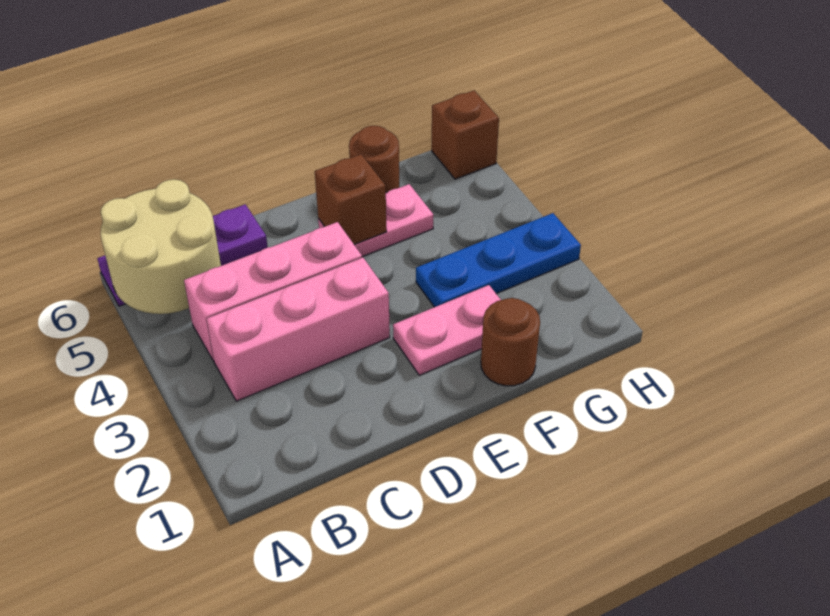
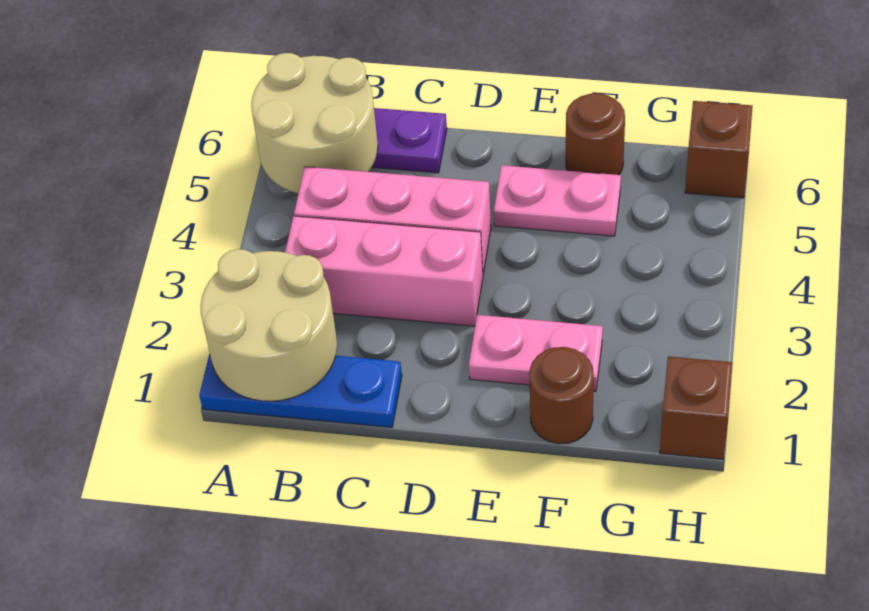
none -> tan 2x2 round brick [200,249,337,401]
brown 1x1 brick [315,154,387,245] -> brown 1x1 brick moved to [660,356,733,460]
blue 1x3 plate [416,213,581,307] -> blue 1x3 plate moved to [199,353,402,428]

